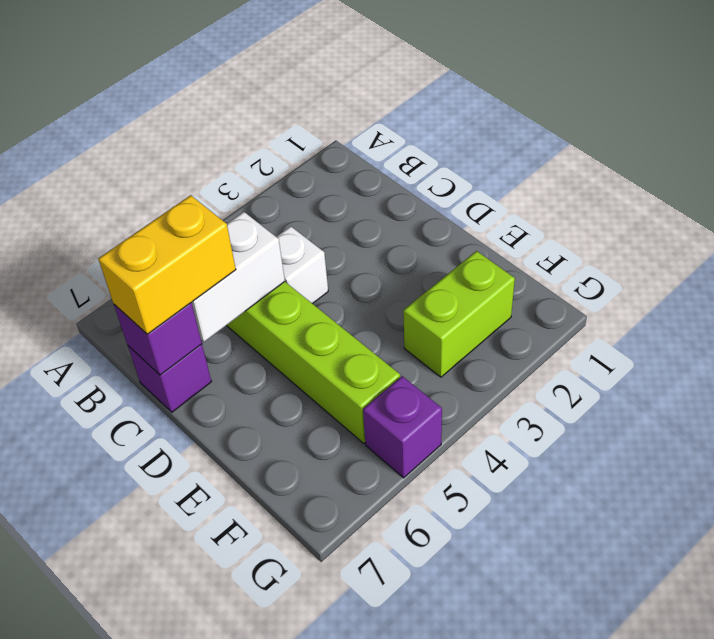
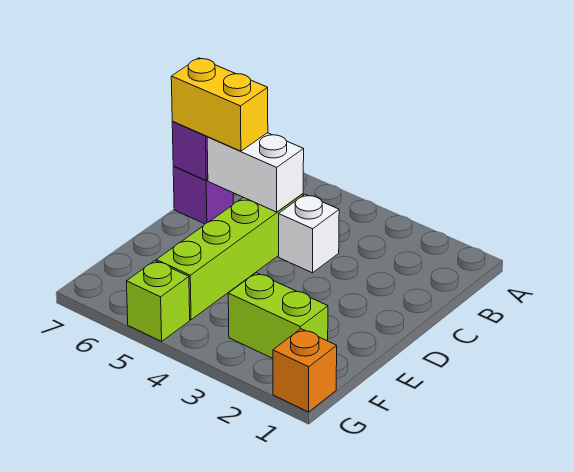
none -> orange 1x1 brick [273,329,337,412]
purple 1x1 brick [363,376,442,478] -> lime 1x1 brick [126,261,190,341]

